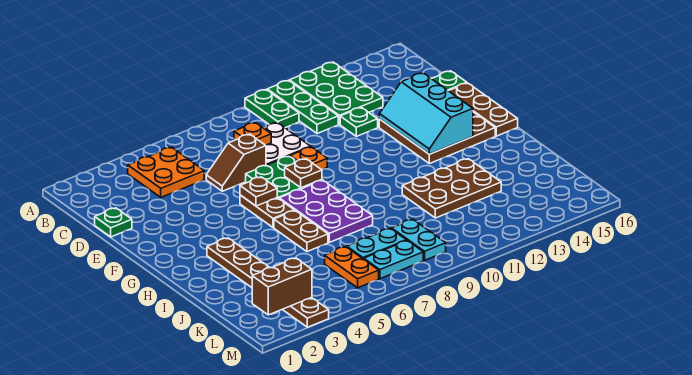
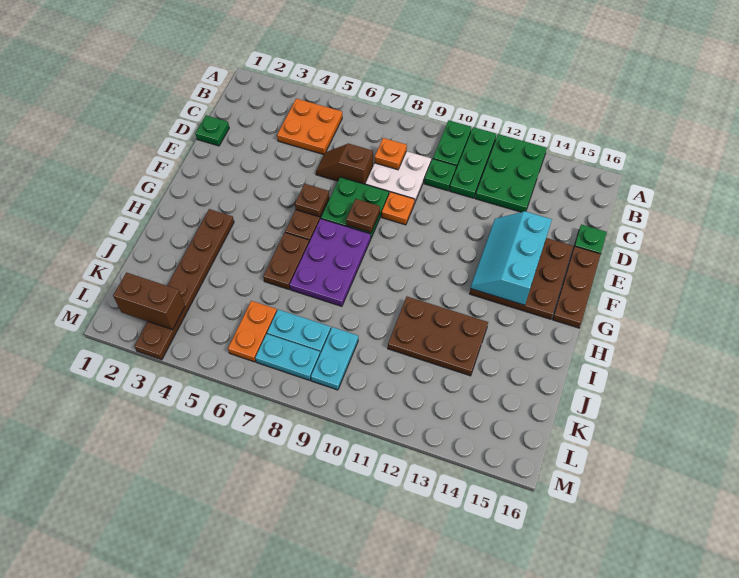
green 1x1 plate [340,107,378,136] -> green 1x1 plate moved to [424,159,456,191]

